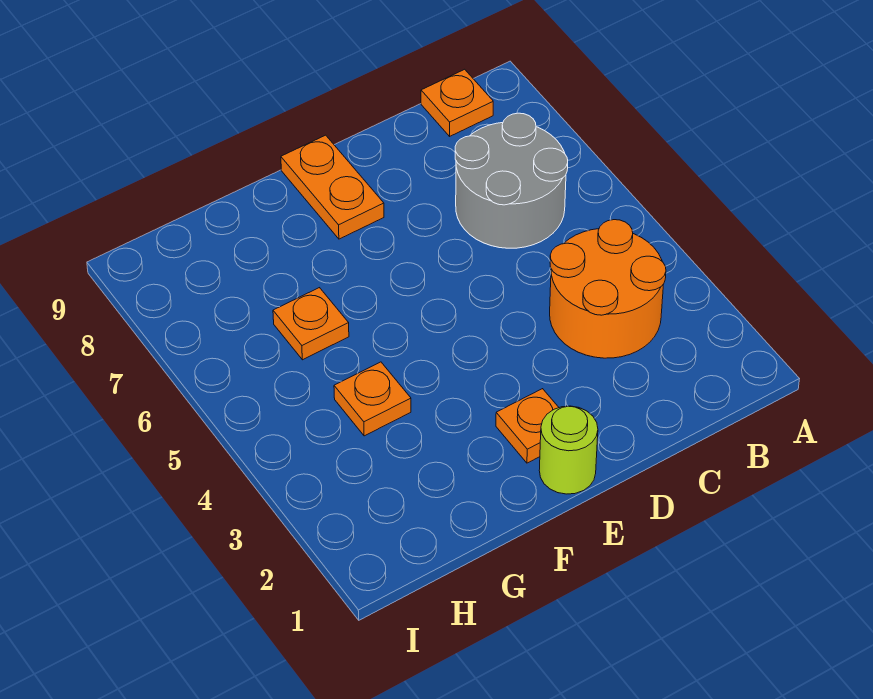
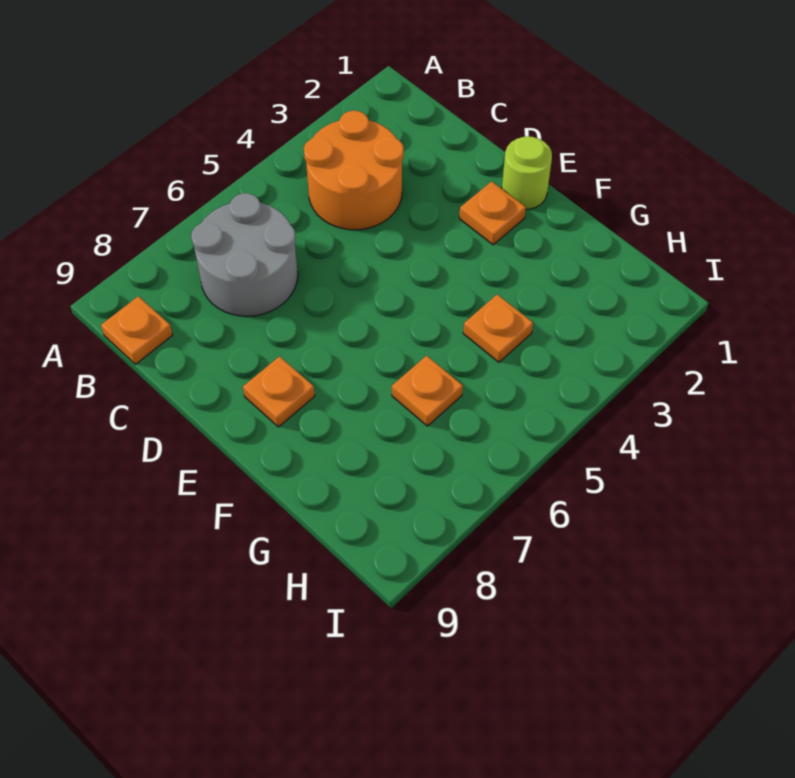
orange 1x2 plate [281,135,384,239] -> orange 1x1 plate [243,356,315,427]

